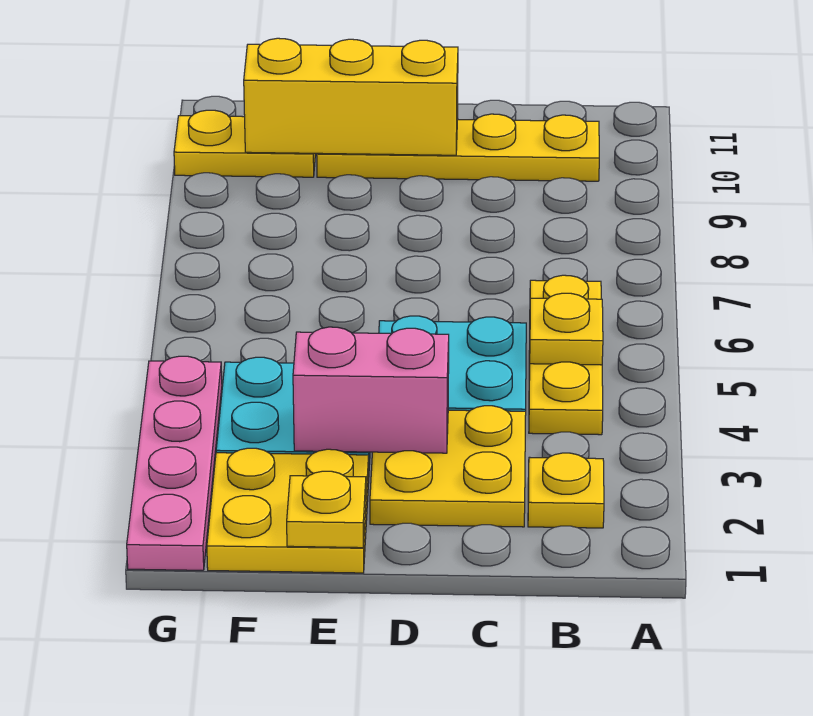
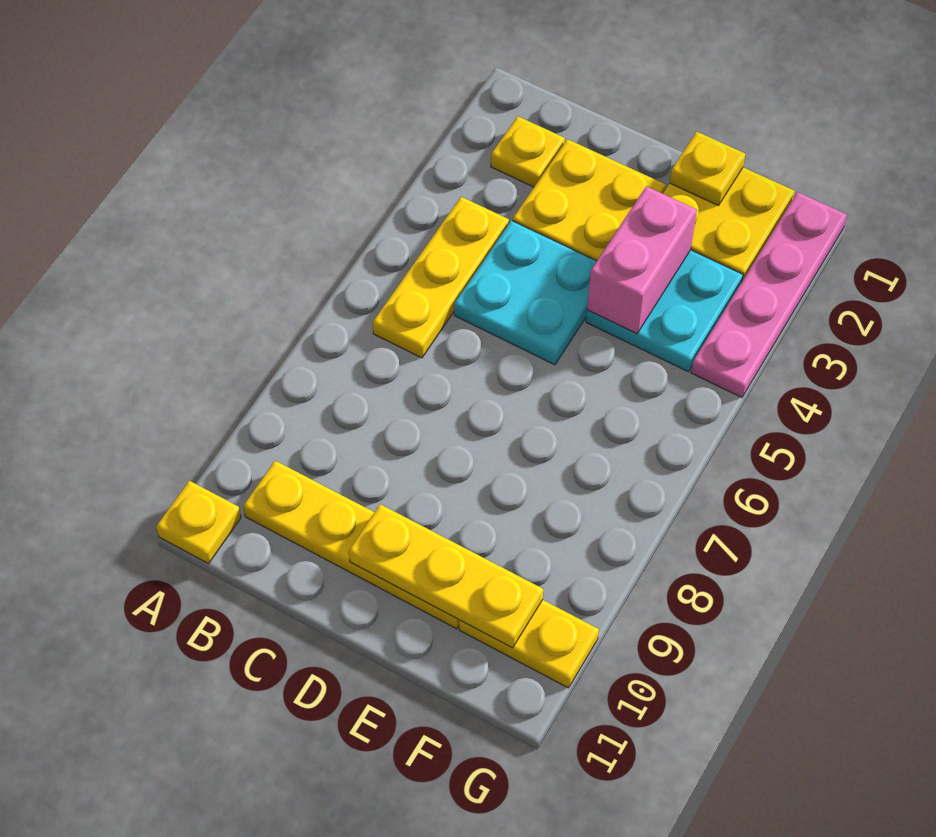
yellow 1x1 plate [530,293,603,365] -> yellow 1x1 plate moved to [156,481,241,564]
pink 1x2 brick [293,327,449,453] -> pink 1x2 brick turned to [587,186,697,334]
yellow 1x3 brick [244,38,458,155] -> yellow 1x3 plate [349,504,543,648]

